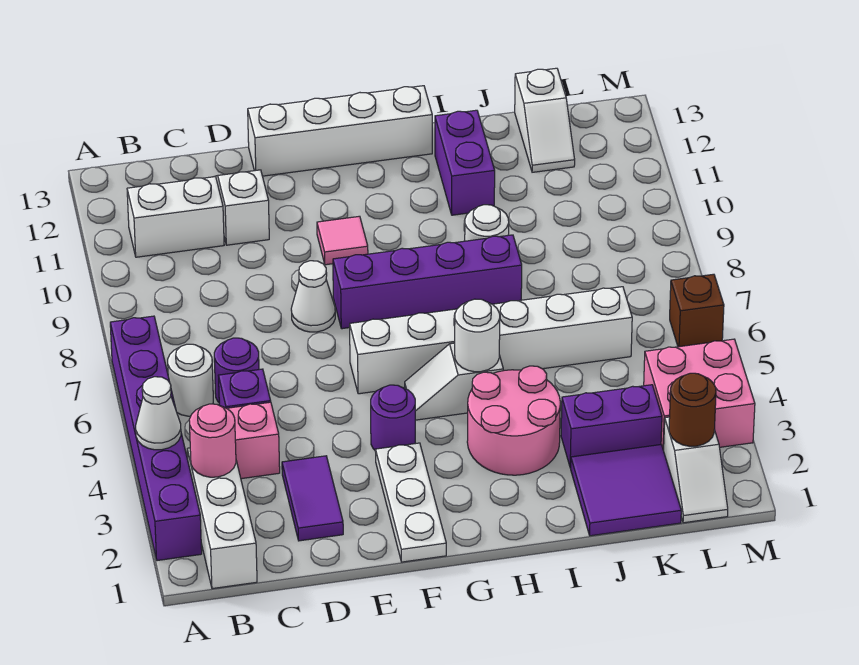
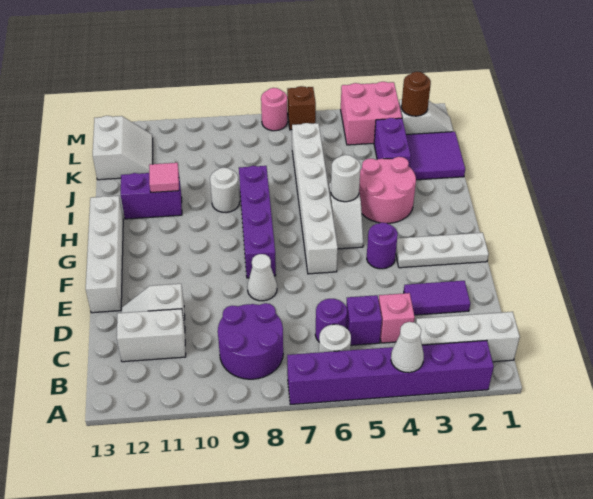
pink 1x1 round brick [189,404,236,477] -> pink 1x1 round brick moved to [261,88,287,131]
none -> purple 2x2 round brick [218,303,283,379]
white 1x2 brick [127,177,224,257] -> white 1x2 brick turned to [117,309,186,362]
pink 1x1 tile [317,216,368,265] -> pink 1x1 tile moved to [149,163,179,192]
white 1x2 slope [515,68,575,172] -> white 2x2 slope [93,116,153,180]

